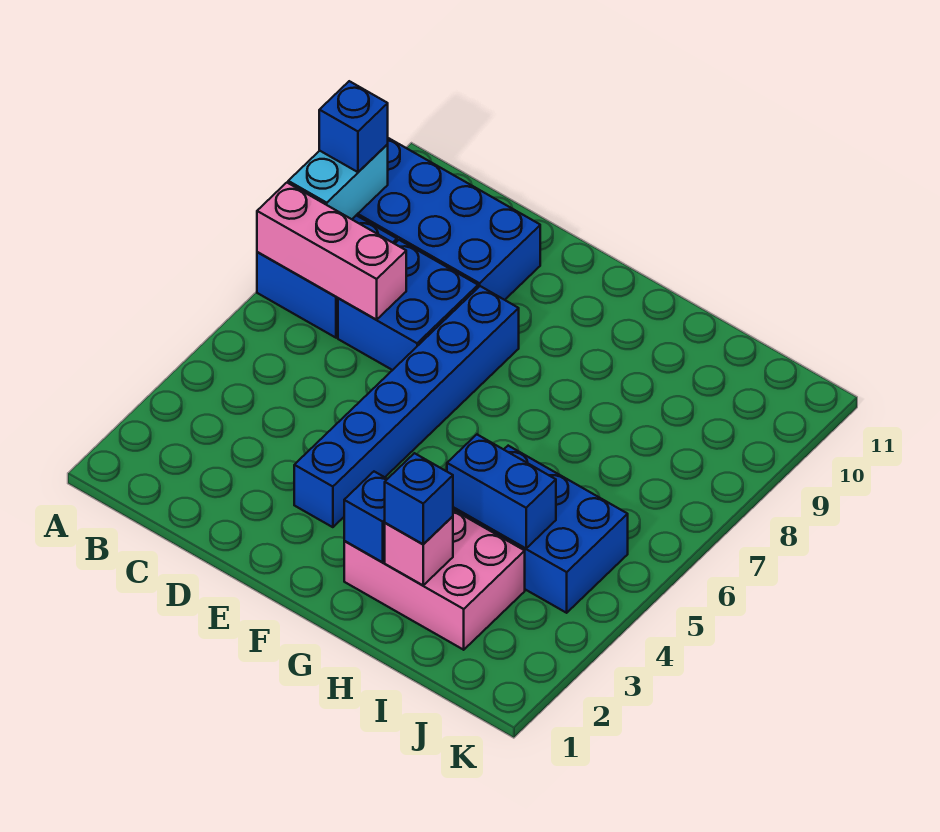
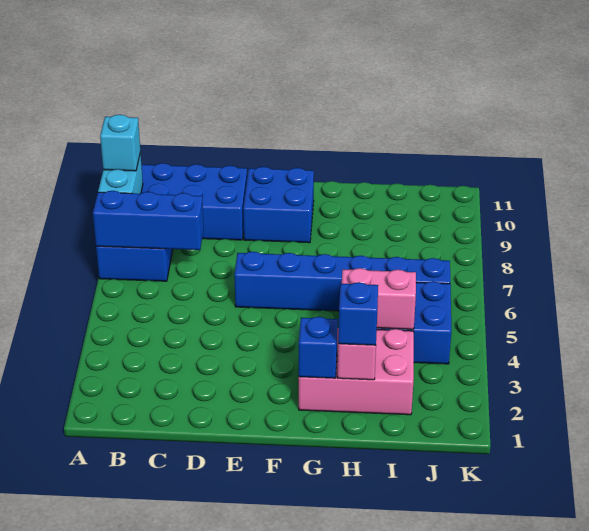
pink 1x3 brick [257,183,406,320] -> blue 1x3 brick [93,191,204,250]
blue 1x1 brick [319,81,388,172] -> cyan 1x1 brick [100,115,140,171]
blue 2x2 brick [338,240,478,370] -> blue 2x2 brick moved to [243,167,314,243]
blue 1x6 brick [294,286,519,527] -> blue 1x6 brick turned to [234,252,450,311]
blue 1x2 brick [447,435,556,548] -> pink 1x2 brick [342,268,416,329]

